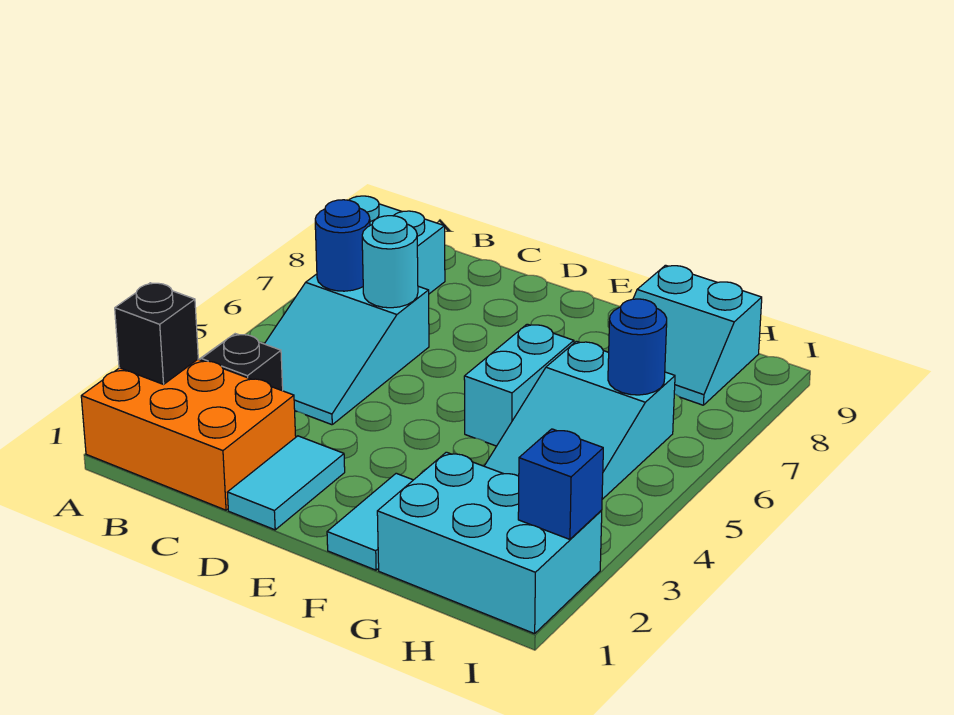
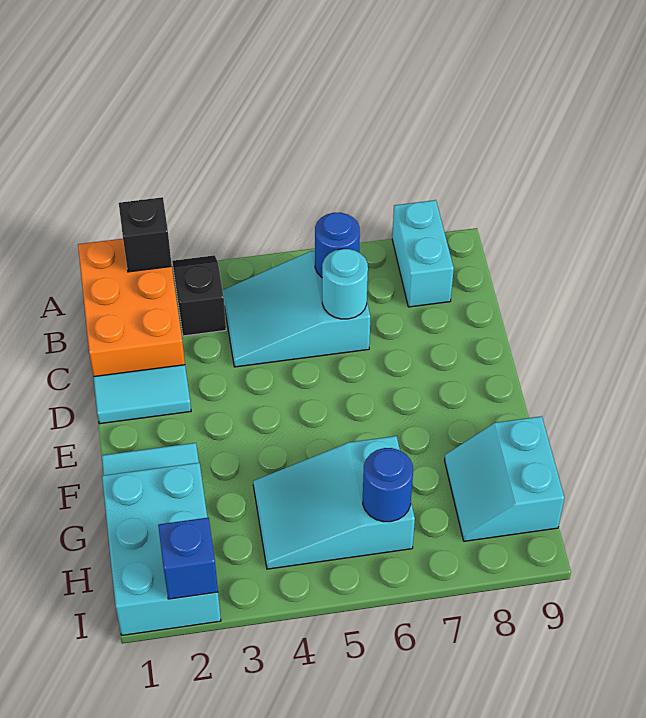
cyan 1x2 brick [464,324,574,446] -> none

